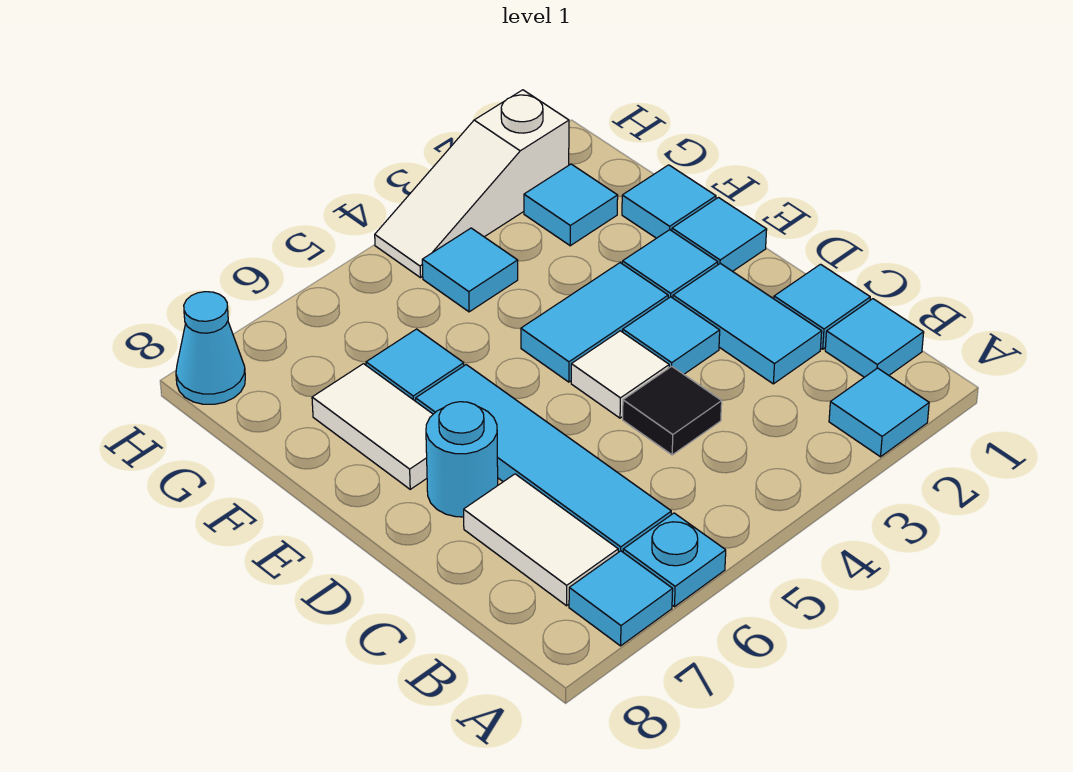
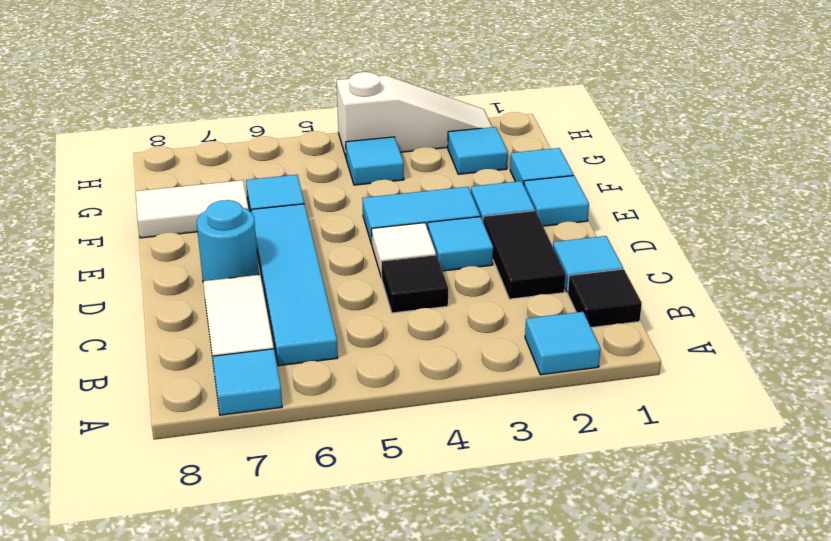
cyan 1x1 plate [623,513,726,607] -> none
cyan 1x1 tile [825,299,924,377] -> black 1x1 tile [568,269,642,327]
cyan 1x2 tile [673,263,822,384] -> black 1x2 tile [483,211,566,299]
white 1x2 tile [312,364,433,489] -> white 1x2 tile turned to [136,180,249,238]
white 1x3 slope [375,90,569,278] -> white 1x3 slope turned to [337,72,492,156]
cyan 1x1 cone [176,292,245,404] -> none

